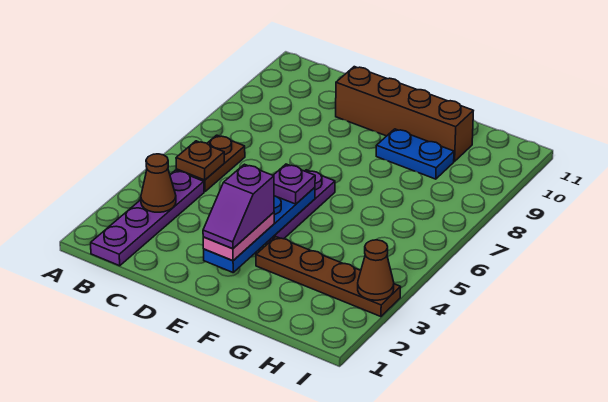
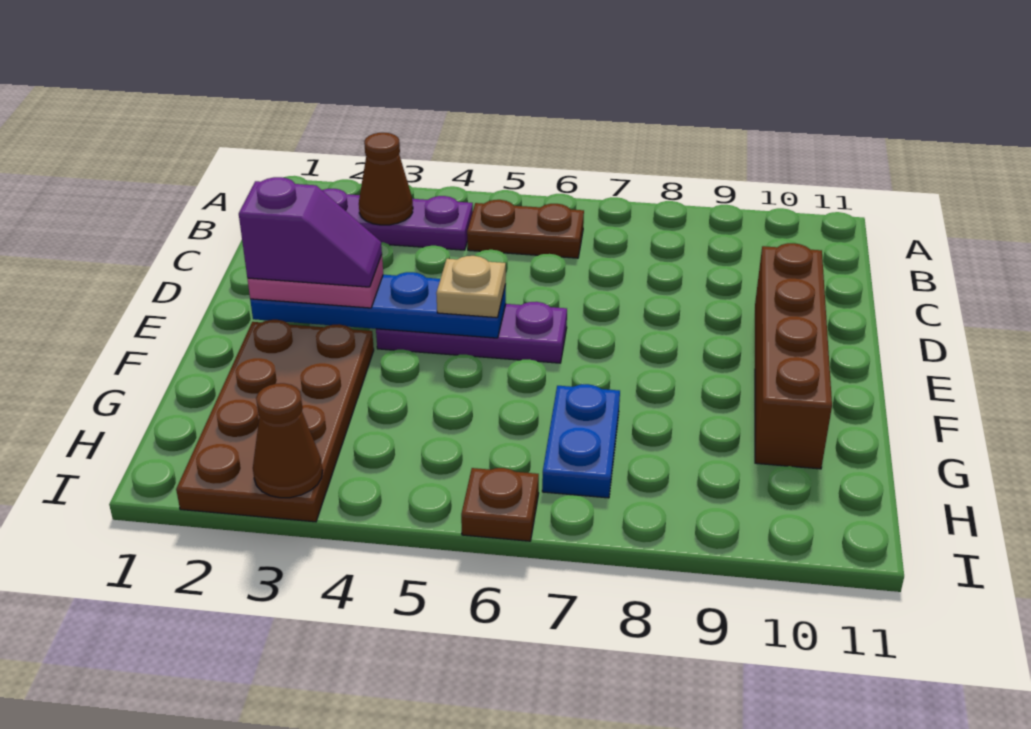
brown 1x1 plate [176,141,224,180] -> brown 1x1 plate moved to [461,468,539,541]
purple 1x2 slope [203,164,274,249] -> purple 1x2 slope turned to [239,177,382,287]
purple 1x1 plate [273,164,315,204] -> tan 1x1 plate [436,256,506,318]
brown 1x4 plate [256,237,401,317] -> brown 2x4 plate [176,320,374,522]
blue 1x2 plate [376,129,454,179] -> blue 1x2 plate moved to [542,384,620,498]

